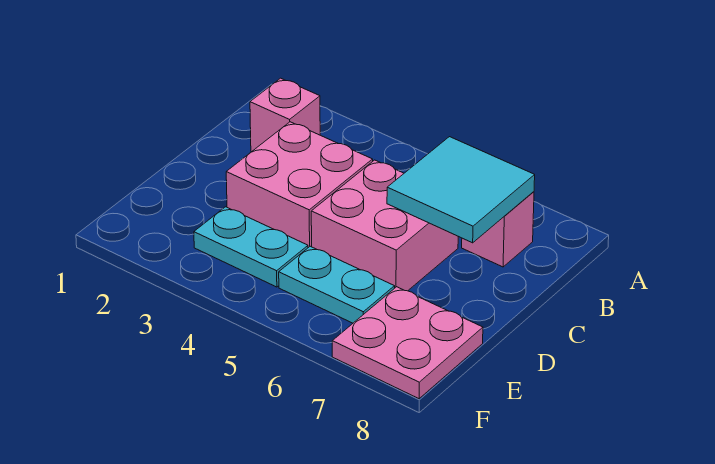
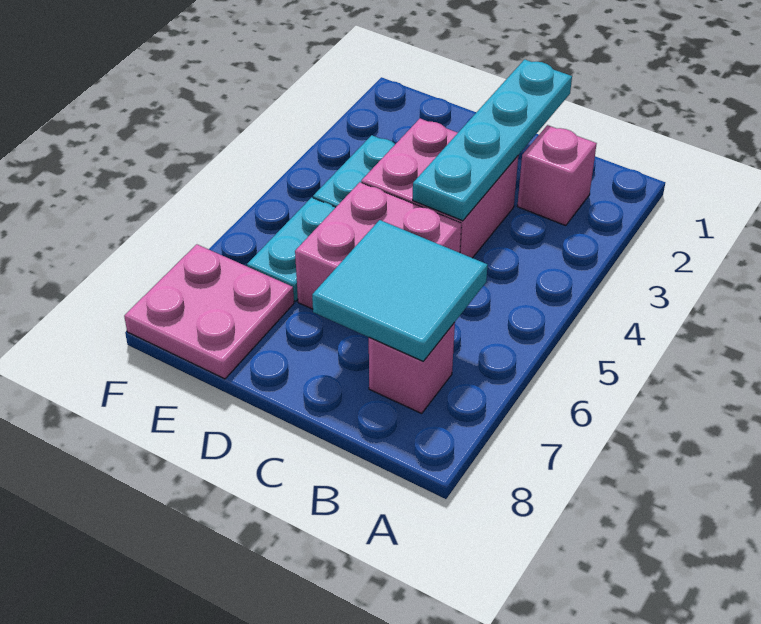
none -> cyan 1x4 plate [413,59,572,221]

